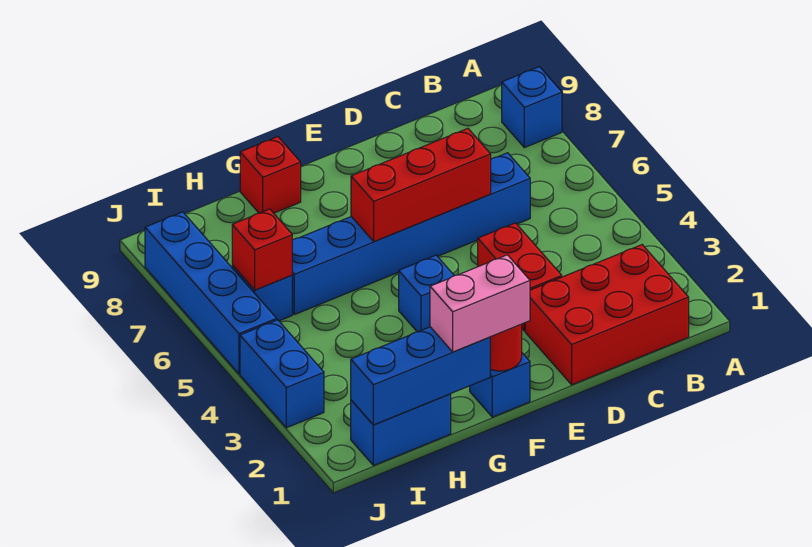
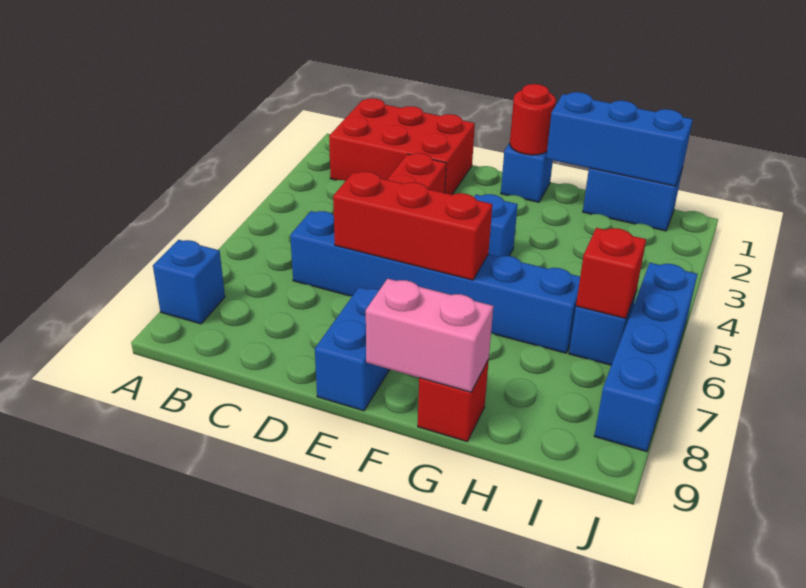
pink 1x2 brick [430,255,530,352] -> pink 1x2 brick moved to [366,279,493,392]
blue 1x2 brick [240,320,324,428] -> blue 1x2 brick moved to [315,287,390,411]

